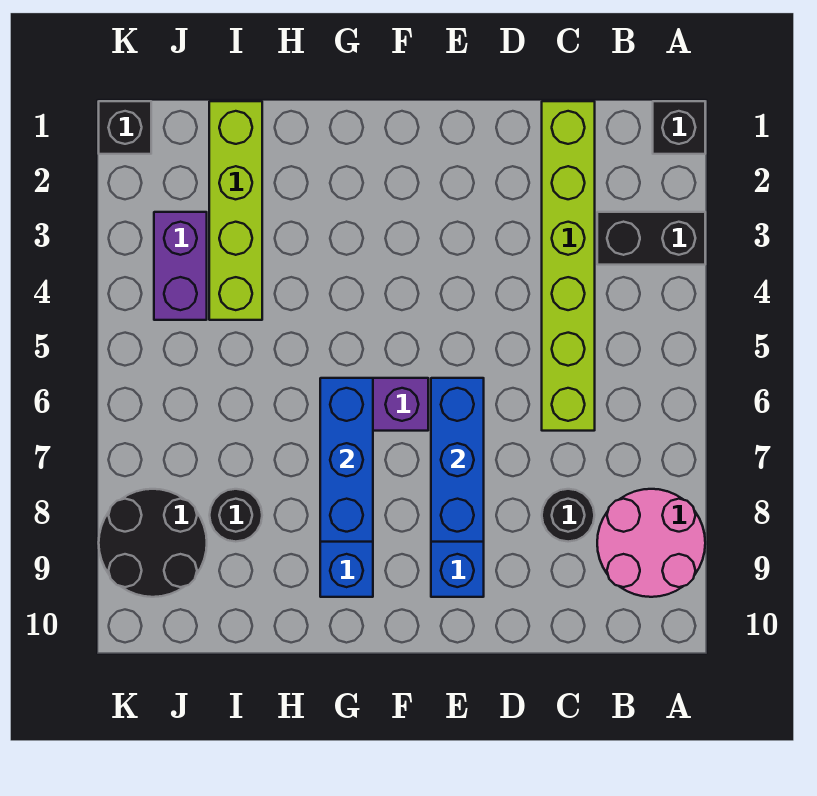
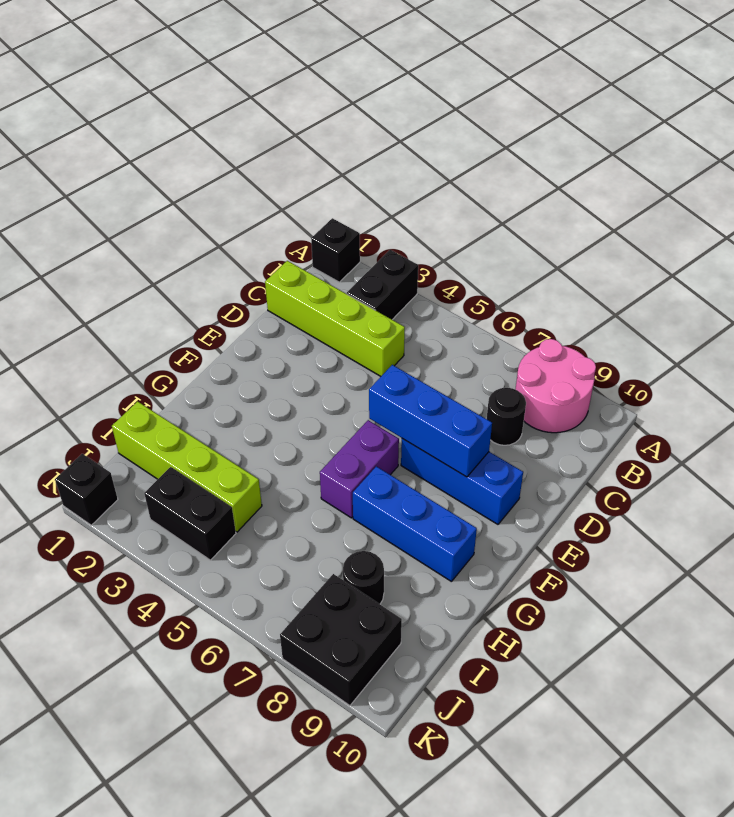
lime 1x6 brick [542,101,595,431] -> lime 1x4 brick [265,261,405,376]
blue 1x3 brick [320,378,373,542] -> none
purple 1x2 brick [154,212,207,320] -> black 1x2 brick [144,467,236,560]
black 2x2 round brick [99,489,207,597] -> black 2x2 brick [280,574,402,706]

